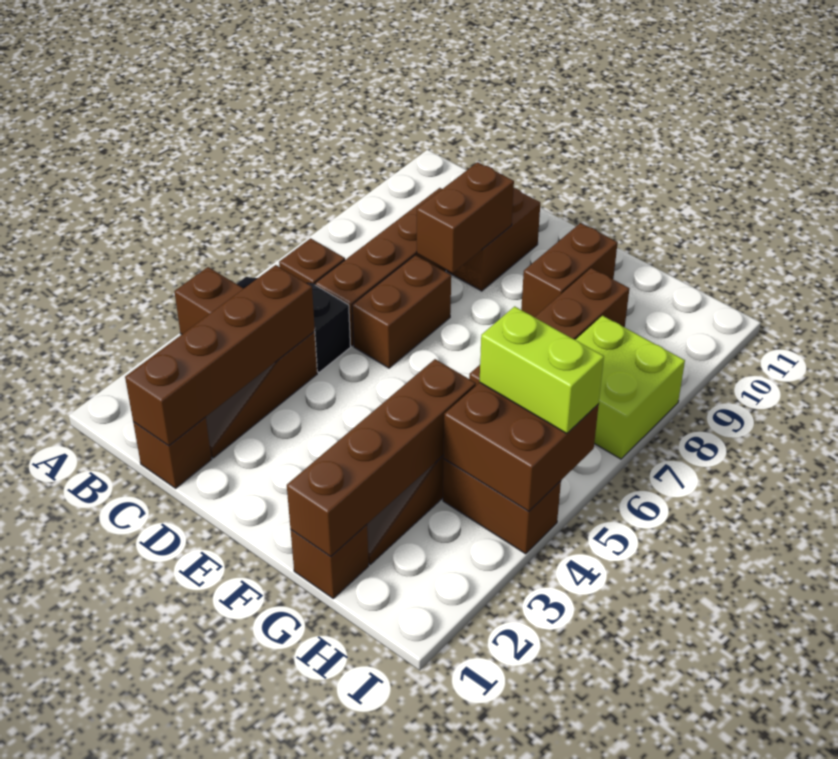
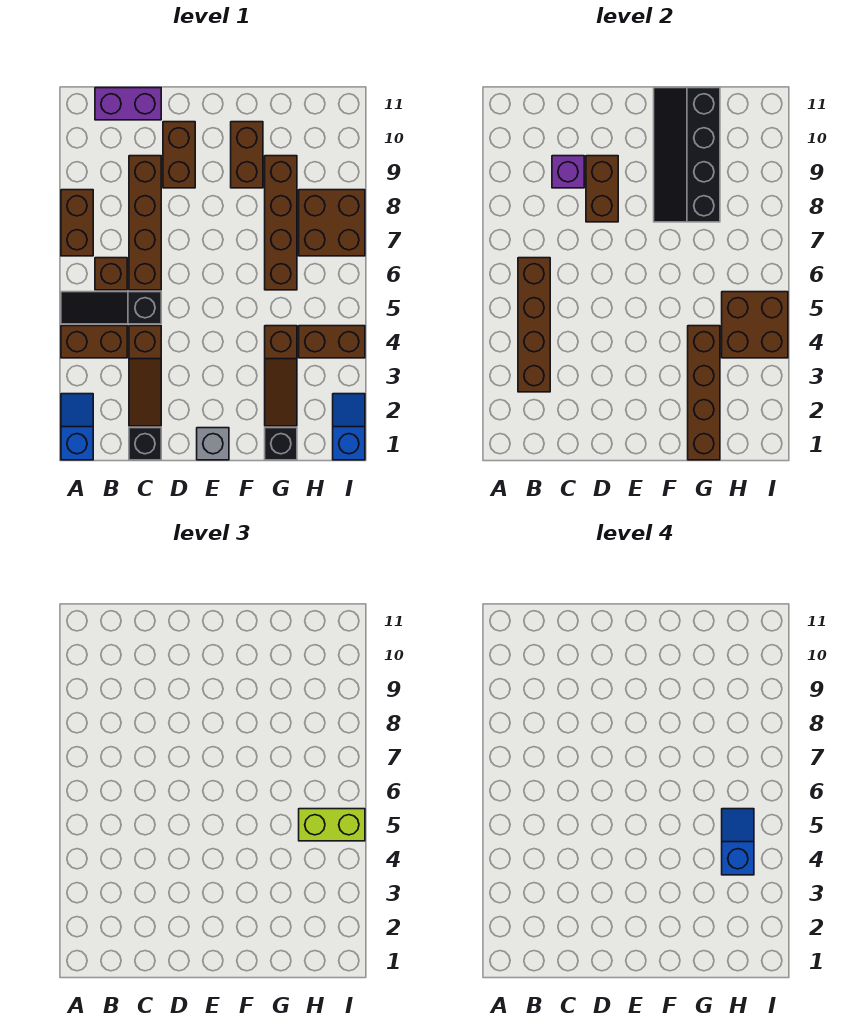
none -> blue 1x2 slope [61,394,93,460]
none -> purple 1x2 brick [95,88,161,120]
brown 1x1 brick [133,417,212,488] -> black 1x1 brick [129,428,161,460]
brown 1x4 brick [125,265,315,446] -> brown 1x4 brick moved to [518,258,550,392]
none -> purple 1x1 brick [552,156,584,188]
brown 1x2 brick [352,255,451,368] -> brown 1x2 brick moved to [61,190,93,256]
none -> grey 1x1 brick [197,428,229,460]
none -> black 2x4 slope [654,88,720,222]
brown 1x1 brick [291,525,369,598] -> black 1x1 brick [265,428,297,460]
none -> blue 1x2 slope [722,809,754,875]
lime 2x2 brick [576,316,685,459] -> brown 2x2 brick [299,190,365,256]
none -> blue 1x2 slope [333,394,365,460]

